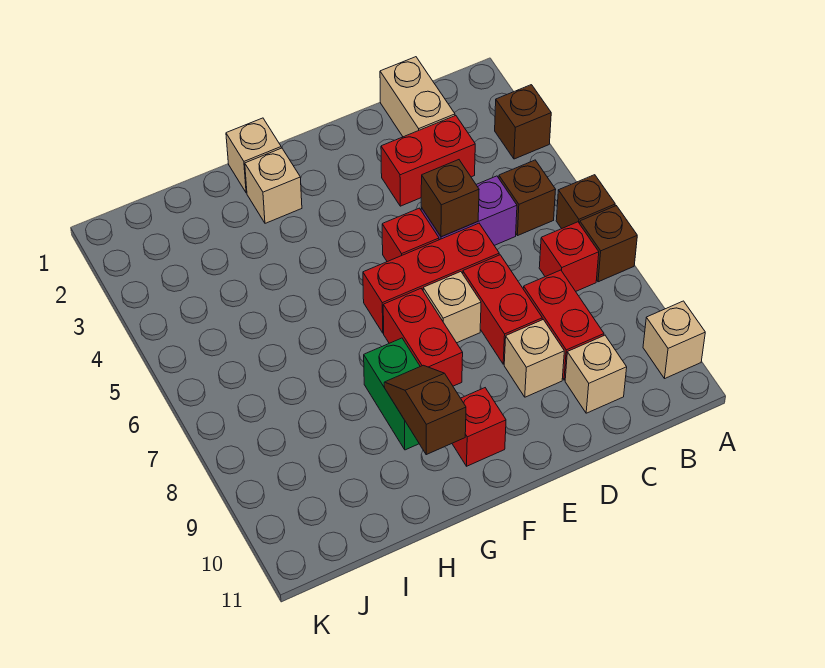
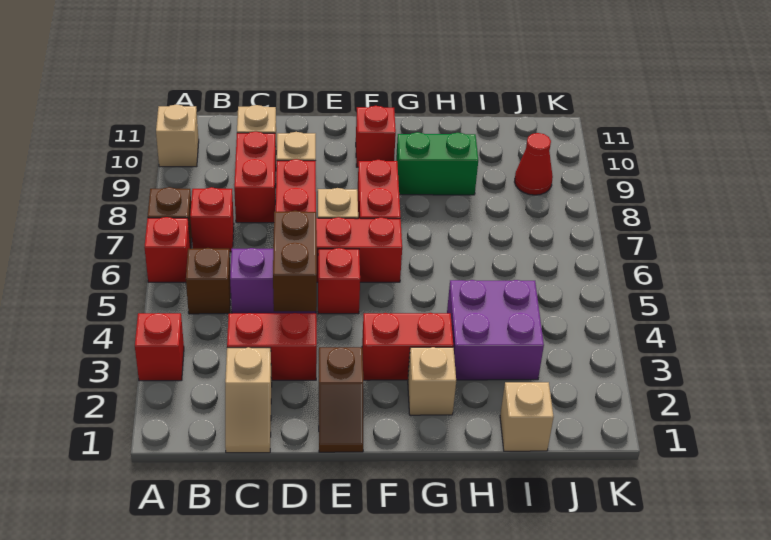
brown 1x1 brick [495,85,551,159] -> red 1x1 brick [135,313,184,381]
brown 1x1 brick [556,175,615,229] -> red 1x1 brick [144,217,190,282]
tan 1x2 brick [380,57,455,137] -> tan 1x2 slope [225,347,272,453]
brown 1x1 brick [421,160,479,237] -> brown 1x2 brick [273,211,317,311]
none -> red 1x2 brick [362,313,453,380]
tan 1x1 brick [226,118,281,193] -> tan 1x1 brick moved to [500,382,554,451]
green 1x2 brick [364,338,420,450] -> green 1x2 brick turned to [396,132,478,195]
brown 1x2 slope [384,365,466,455] -> brown 1x2 slope moved to [319,347,363,452]
none -> purple 2x2 brick [447,280,544,380]
none -> red 1x1 cone [515,133,553,195]

